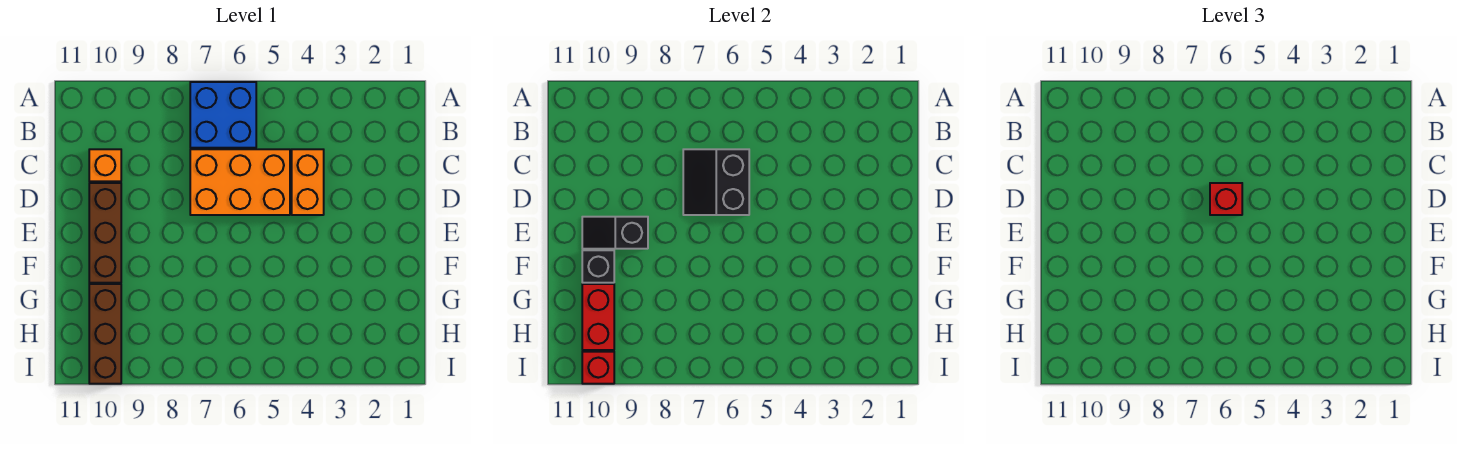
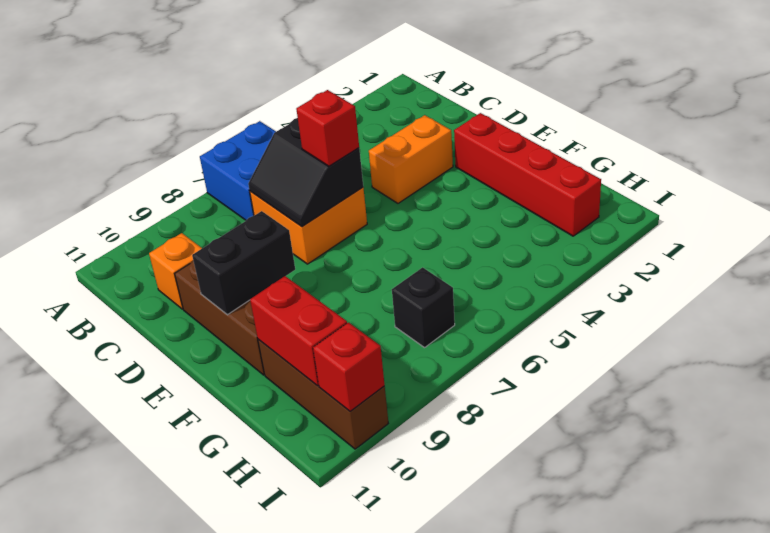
orange 1x2 brick [292,149,324,215] -> orange 1x2 brick turned to [369,115,453,203]
orange 2x3 brick [190,149,290,215] -> orange 2x2 brick [250,187,367,264]
none -> red 1x4 brick [454,113,601,236]
black 1x2 slope [582,217,648,249] -> black 1x2 brick [192,211,295,315]
black 1x1 brick [582,250,614,283] -> black 1x1 brick moved to [392,267,455,348]

